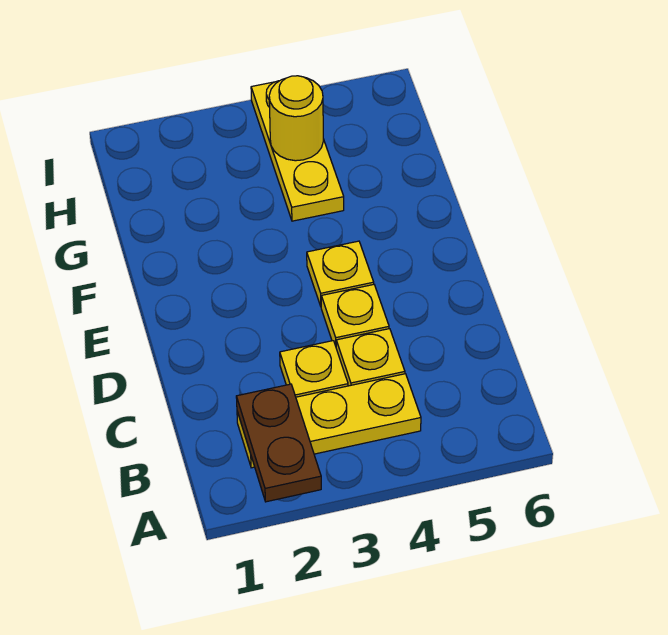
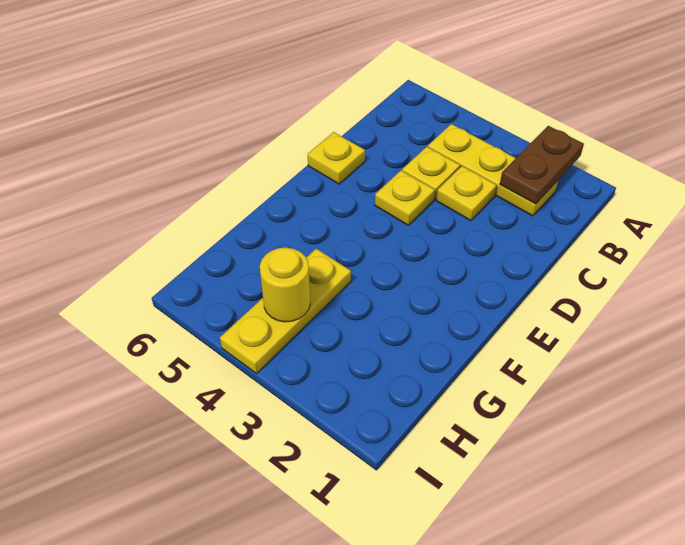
yellow 1x1 plate [307,241,374,306] -> yellow 1x1 plate moved to [308,132,365,184]

